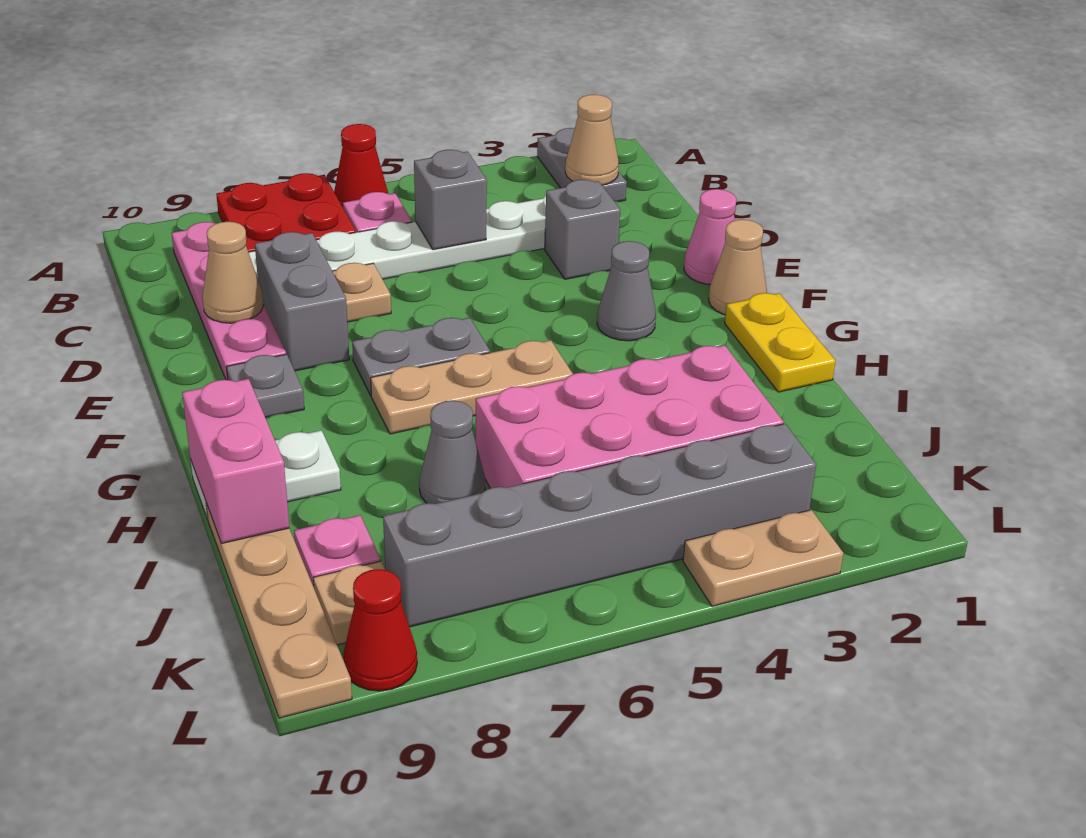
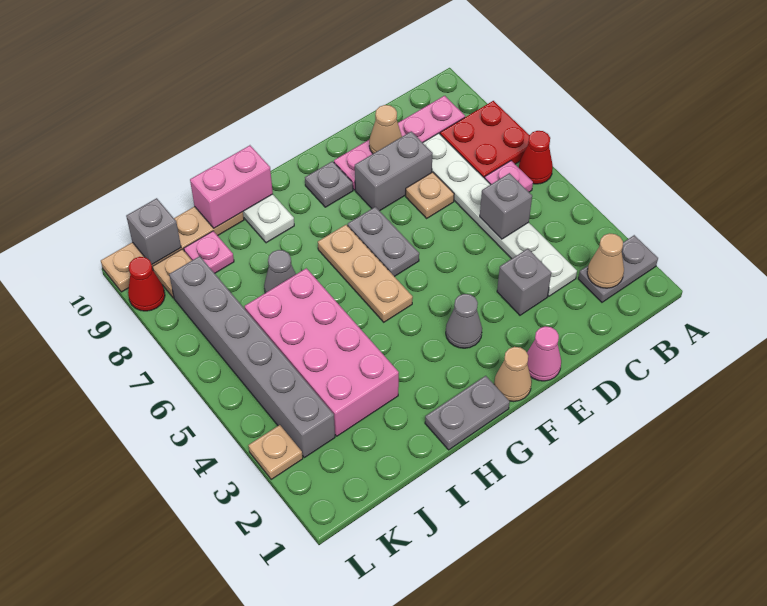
yellow 1x2 plate [725,293,836,392] -> grey 1x2 plate [425,376,510,450]
none -> grey 1x1 brick [126,198,181,264]
tan 1x2 plate [683,510,843,607] -> tan 1x1 plate [248,425,303,479]

